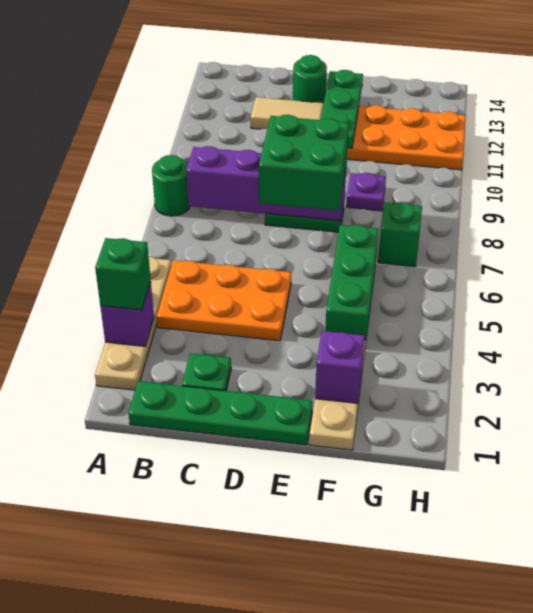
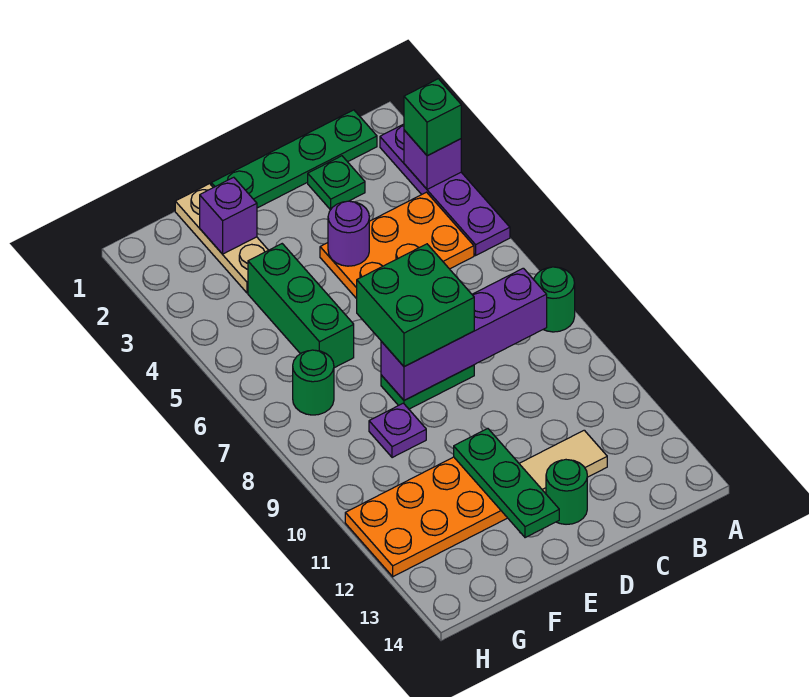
tan 1x4 plate [95,257,171,390] -> purple 1x4 plate [380,124,510,255]
none -> purple 1x1 round brick [328,201,369,266]
green 1x1 brick [378,202,422,267] -> green 1x1 round brick [293,350,334,415]

